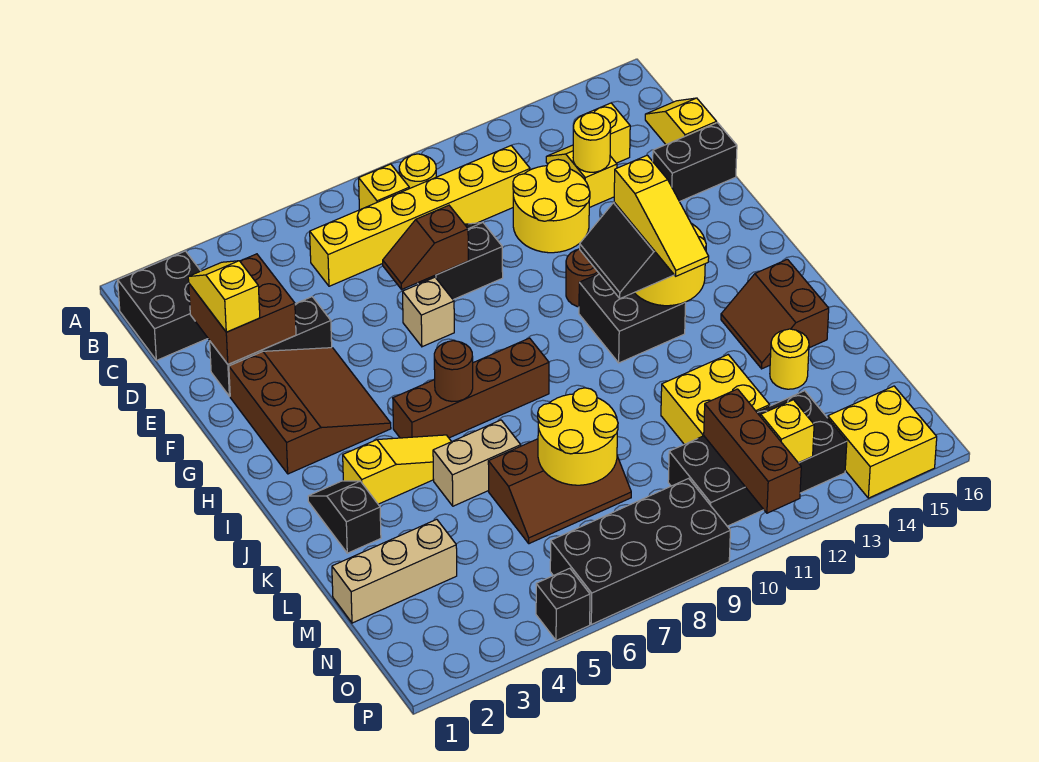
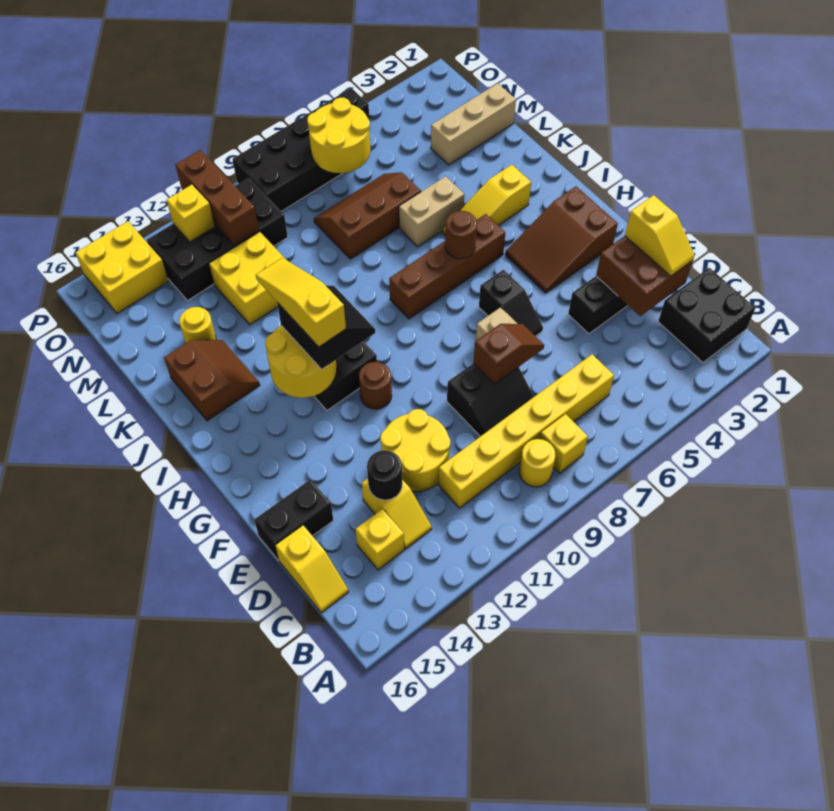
yellow 1x1 round brick [573,113,611,172] -> black 1x1 round brick [367,450,402,500]
brown 3x3 slope [229,348,391,474] -> brown 2x3 slope [505,187,618,293]
black 1x2 slope [308,481,381,553] -> black 1x2 slope moved to [479,270,543,336]
yellow 2x2 round brick [538,388,618,485] -> yellow 2x2 round brick moved to [307,98,370,173]

